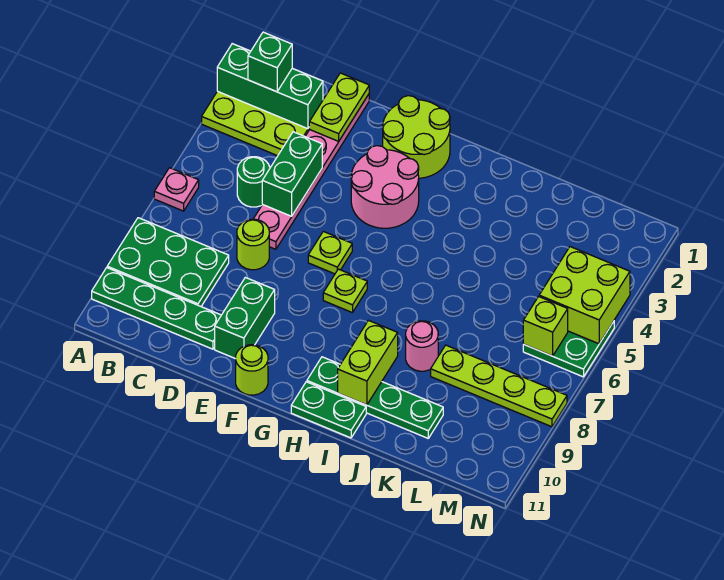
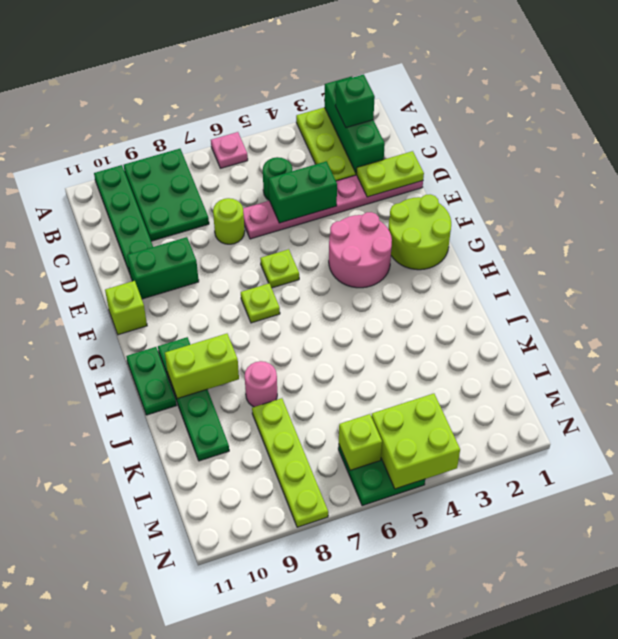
lime 1x1 round brick [236,345,268,395] -> lime 1x1 brick [105,281,147,335]

